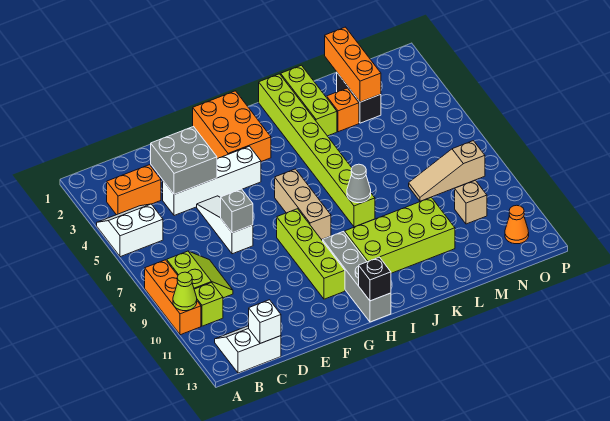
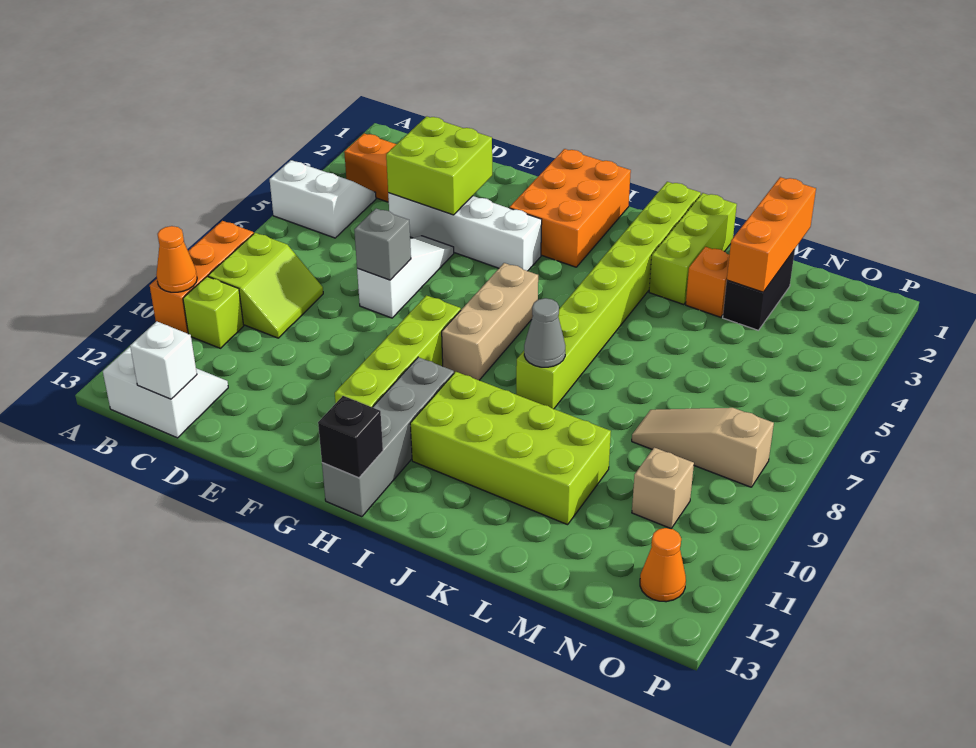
lime 1x1 cone [173,272,197,311] -> orange 1x1 cone [156,226,197,292]
grey 2x2 brick [151,127,217,194] -> lime 2x2 brick [386,116,492,215]

